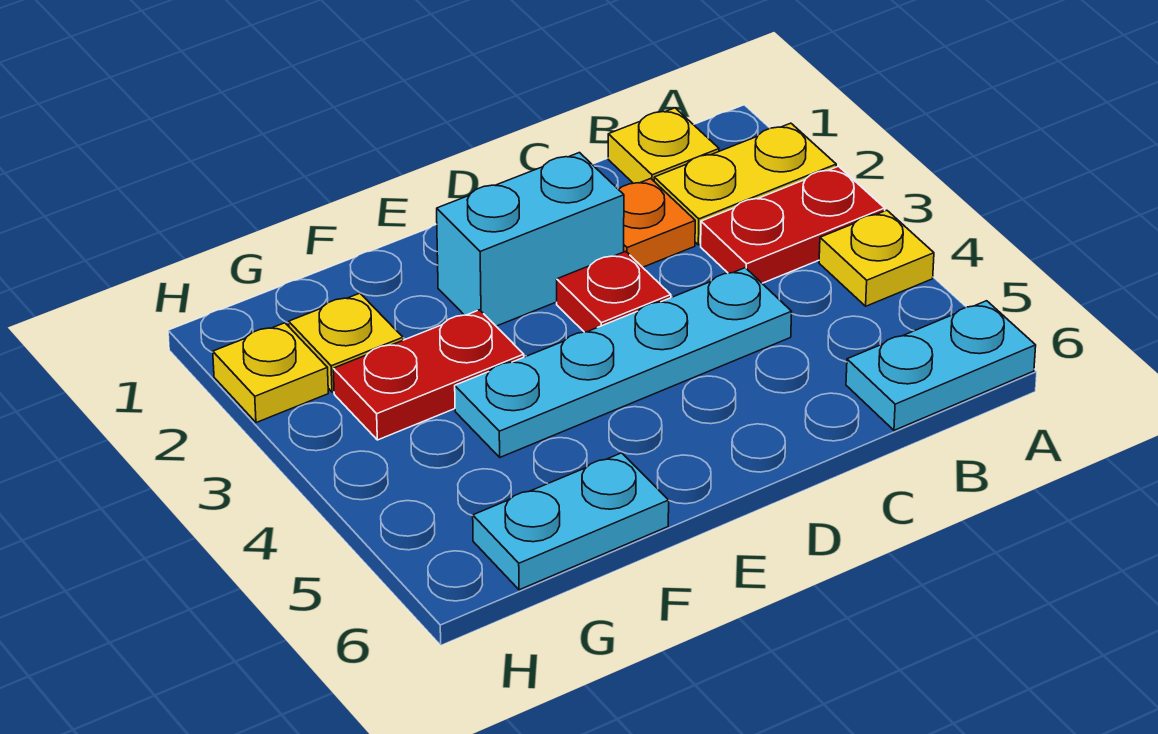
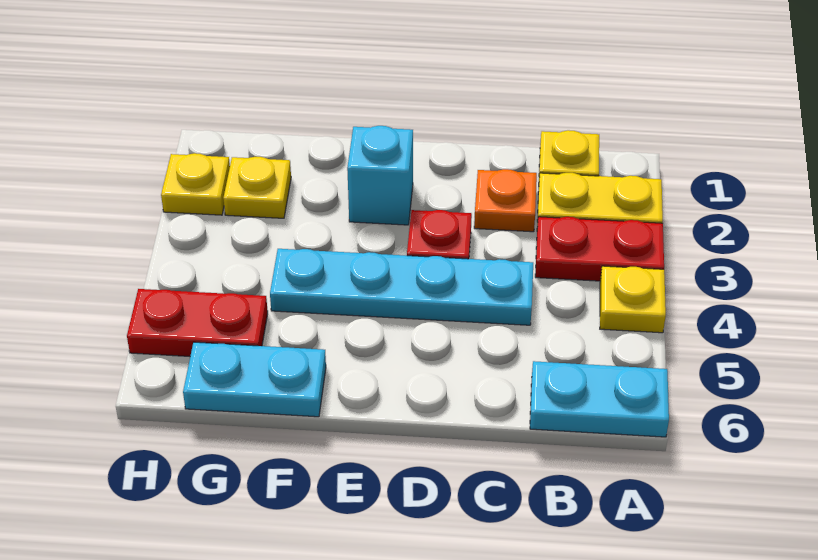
cyan 1x2 brick [437,153,624,326] -> cyan 1x1 brick [347,126,413,225]
red 1x2 plate [333,310,524,440] -> red 1x2 plate moved to [127,289,268,356]

